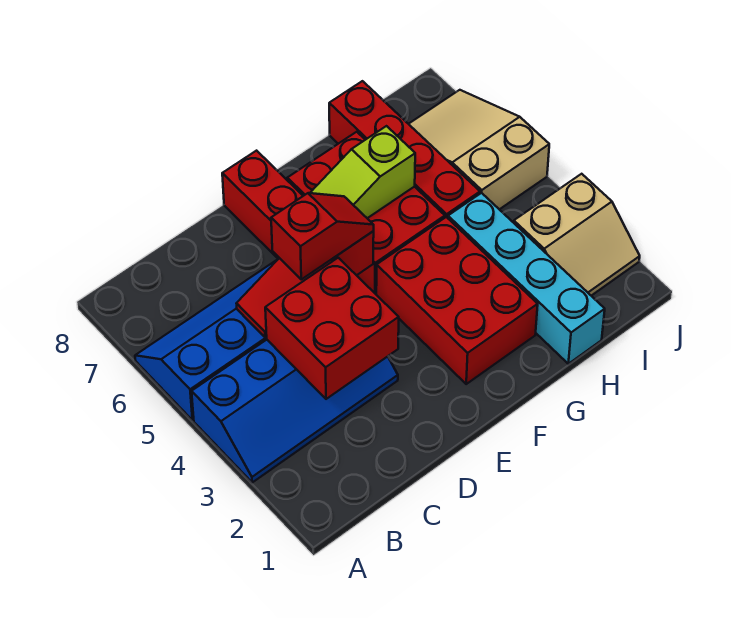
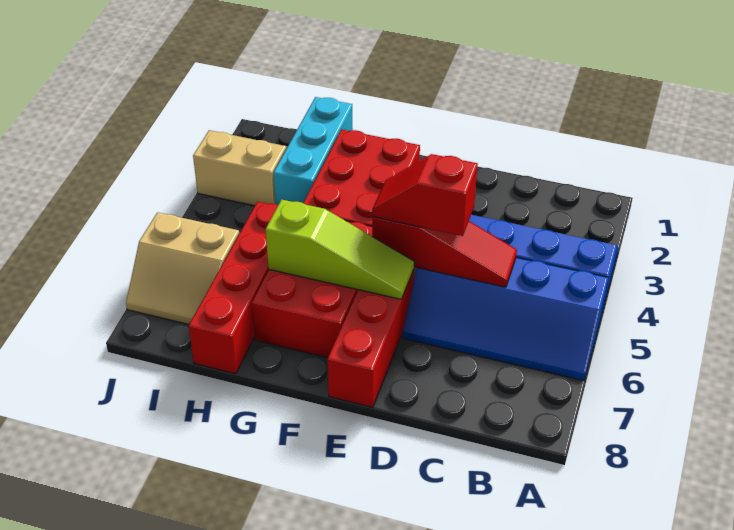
red 2x2 brick [265,258,399,399] -> none
cyan 1x4 brick [448,193,605,364] -> cyan 1x3 brick [274,97,353,205]
tan 2x3 slope [409,90,549,209] -> tan 2x2 slope [126,212,239,324]

